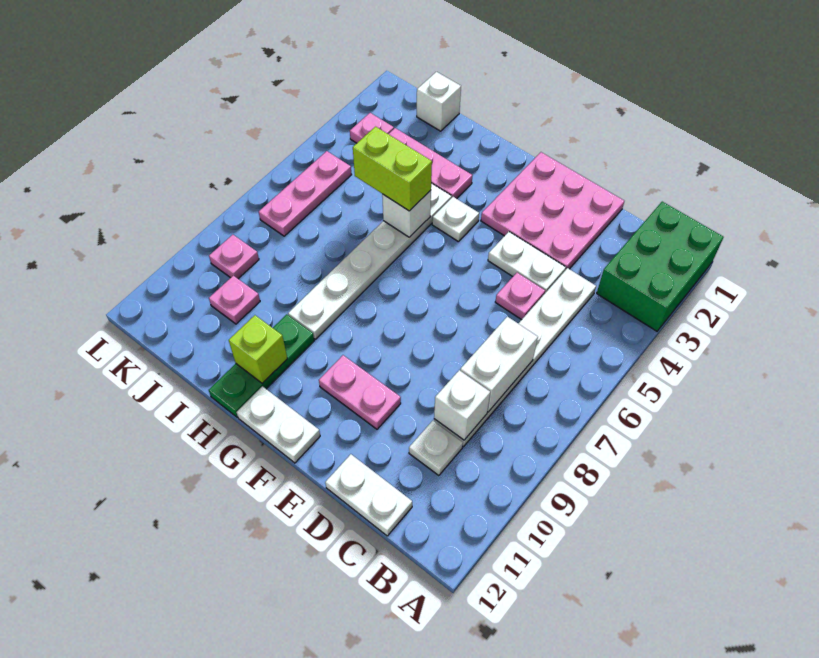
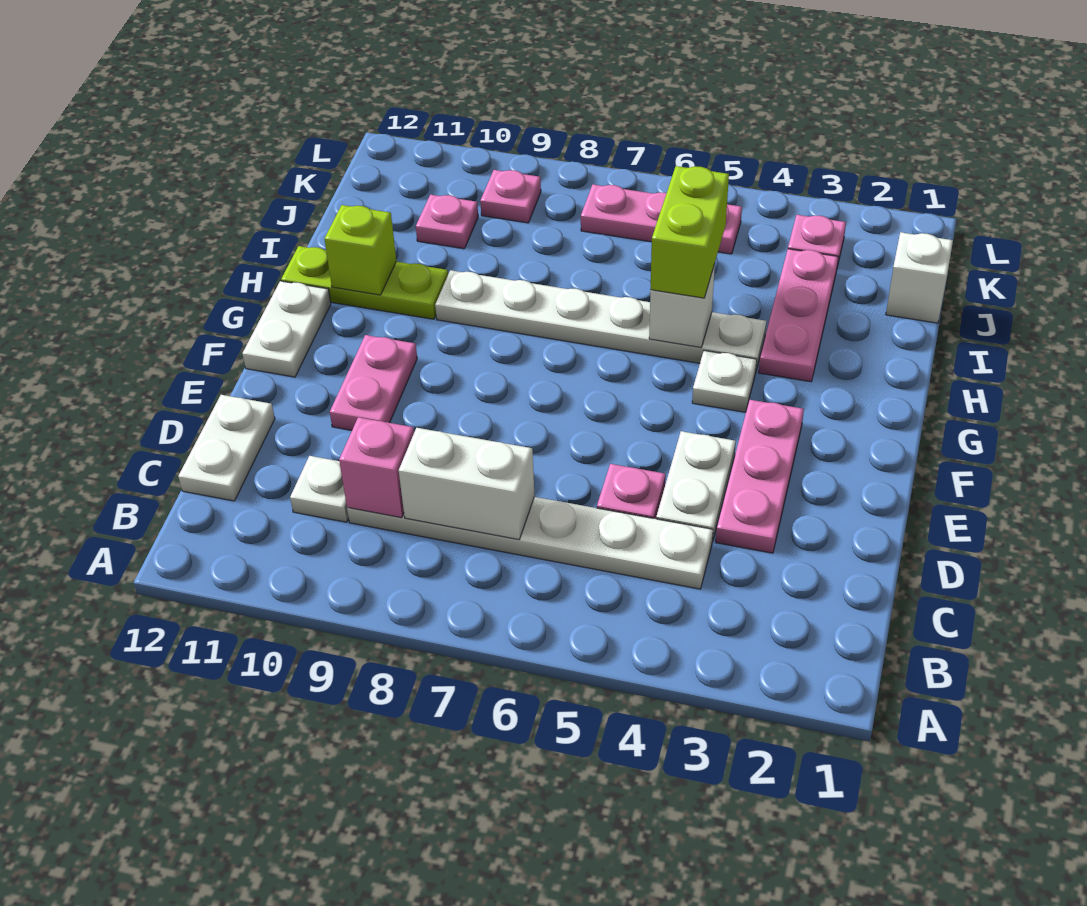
green 2x3 brick [597,202,723,331] -> none
white 1x1 brick [434,370,490,440] -> pink 1x1 brick [339,417,414,518]
pink 3x3 plate [481,152,624,270] -> pink 1x3 plate [716,400,804,553]
green 1x3 plate [209,314,314,418] -> lime 1x3 plate [281,246,448,319]

